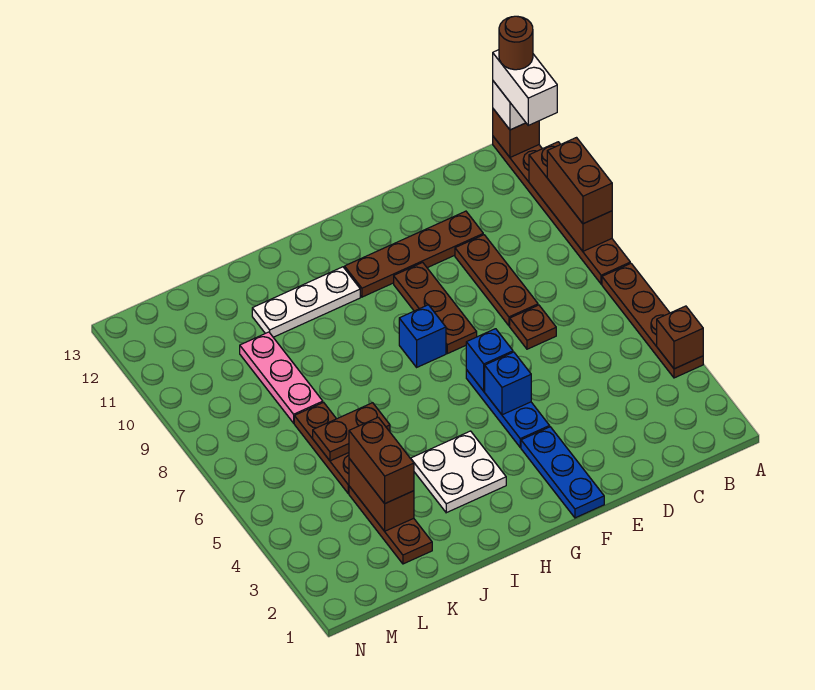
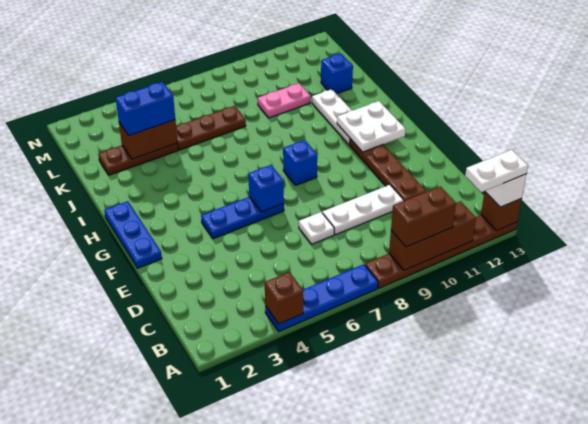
brown 1x4 plate [602,263,703,378] -> blue 1x4 plate [265,264,378,331]
white 1x2 brick [493,50,557,125] -> white 1x2 plate [465,150,528,192]
brown 1x1 round brick [499,16,533,70] -> none
brown 1x1 plate [510,305,556,349] -> white 1x1 plate [299,212,334,244]
brown 1x3 plate [455,235,538,326] -> white 1x3 plate [322,185,404,235]
blue 1x3 plate [521,427,604,518] -> blue 1x3 plate turned to [104,201,162,268]
blue 1x1 brick [485,352,531,415] -> blue 1x1 brick moved to [321,54,353,94]
brown 1x3 plate [394,262,477,354] -> none
white 2x2 plate [411,431,506,513] -> white 2x2 plate moved to [337,101,405,152]
brown 1x2 plate [313,403,390,461] -> none
brown 1x2 brick [349,417,414,503] -> blue 1x2 brick [116,82,175,136]
pink 1x3 plate [240,332,323,423] -> pink 1x2 plate [258,83,311,118]

